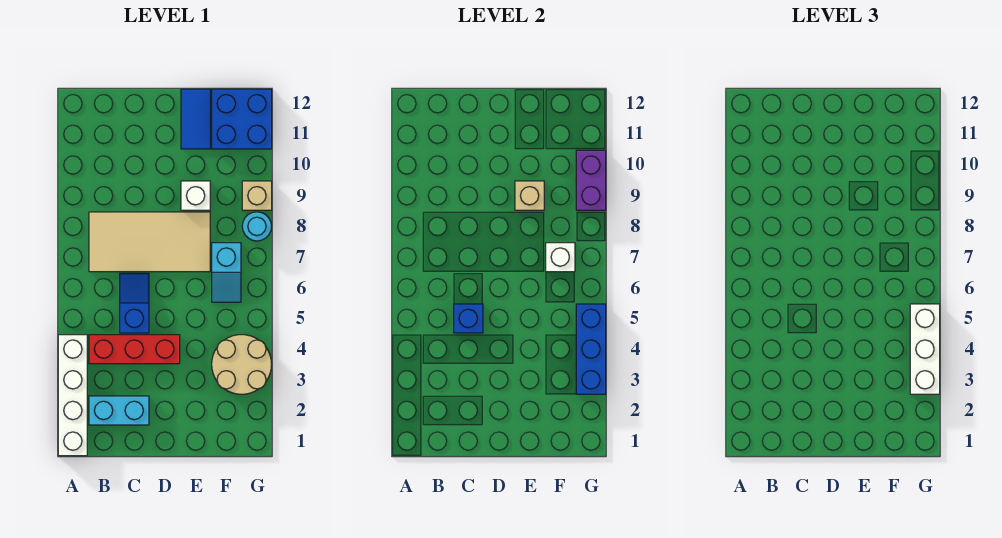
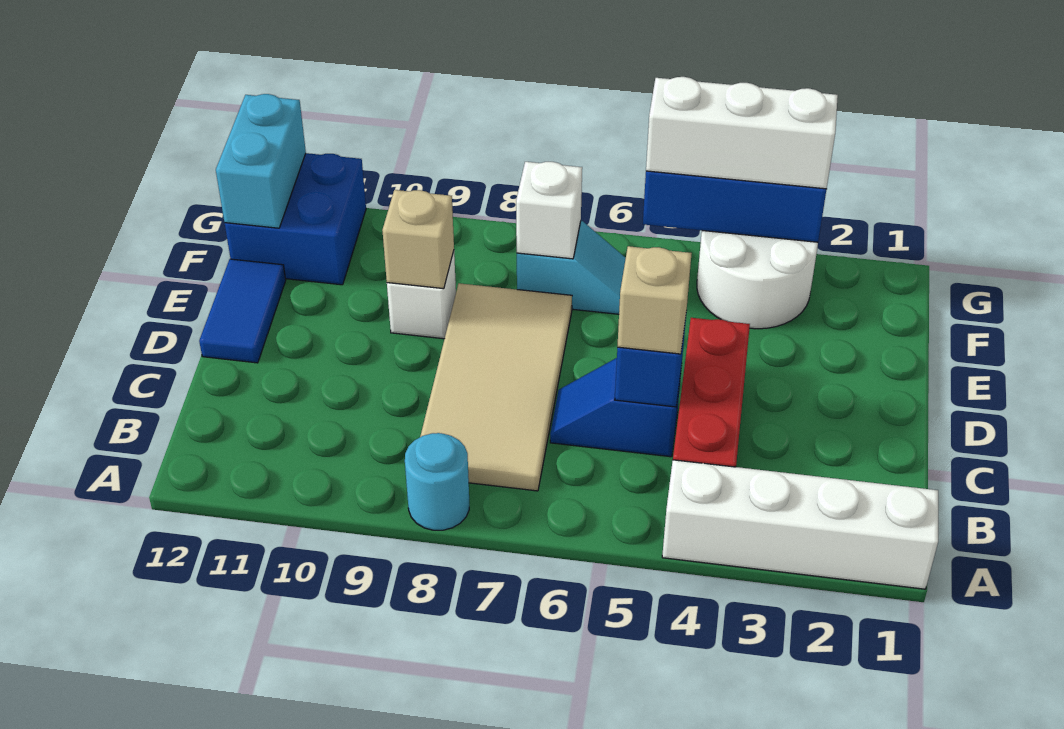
cyan 1x2 brick [89,396,149,425] -> cyan 1x2 brick moved to [216,94,306,228]
blue 1x2 tile [181,89,210,149] -> blue 1x2 tile turned to [199,259,286,363]
tan 2x2 round brick [212,335,272,394] -> white 2x2 round brick [697,231,818,329]
cyan 1x1 round brick [242,212,272,241] -> cyan 1x1 round brick moved to [405,433,469,530]
tan 1x1 brick [242,181,272,210] -> tan 1x1 brick moved to [617,246,692,354]
purple 1x2 brick [576,150,606,210] -> none

